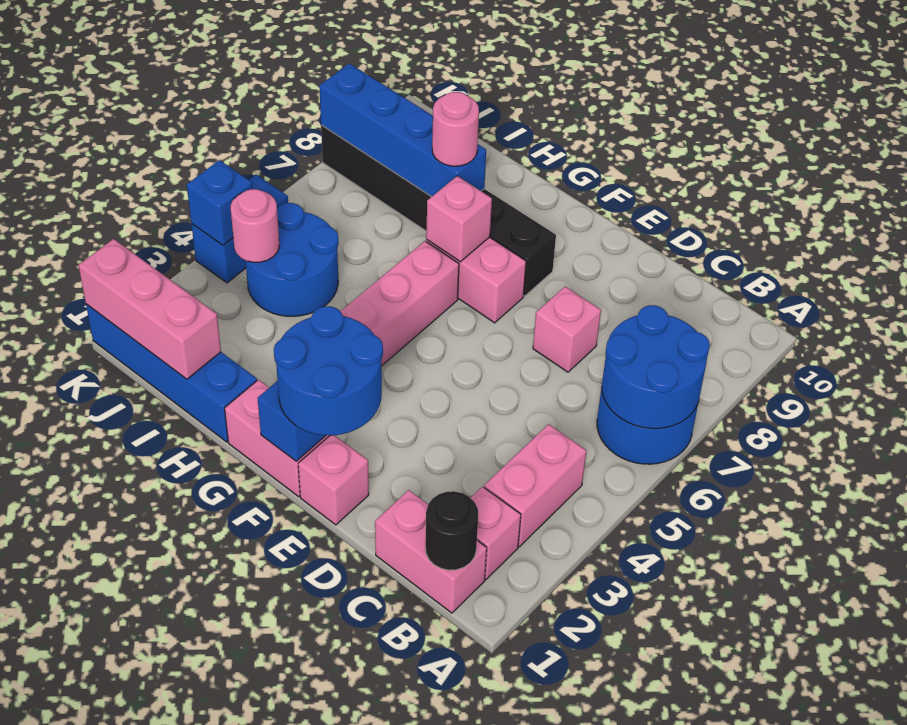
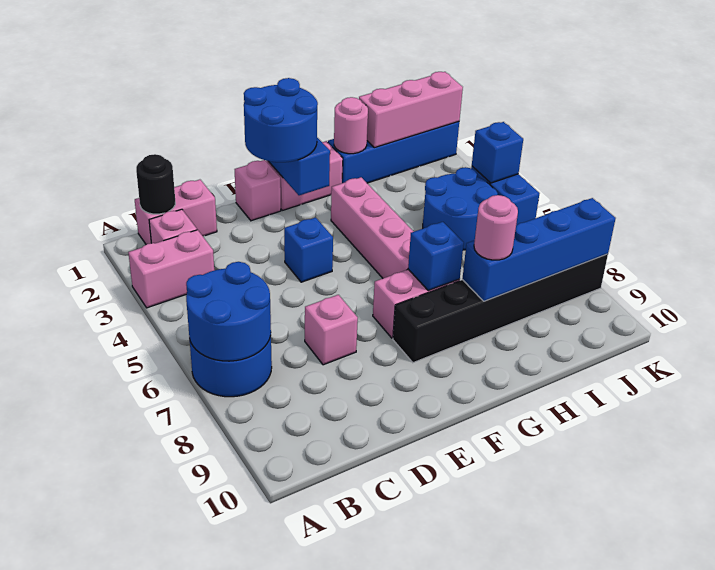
pink 1x2 brick [484,424,586,547] -> pink 1x2 brick turned to [128,230,214,308]
none -> blue 1x1 brick [284,217,333,282]
pink 1x1 brick [426,176,492,262] -> blue 1x1 brick [408,222,464,291]
pink 1x1 round brick [231,189,279,262] -> pink 1x1 round brick moved to [334,97,368,154]

